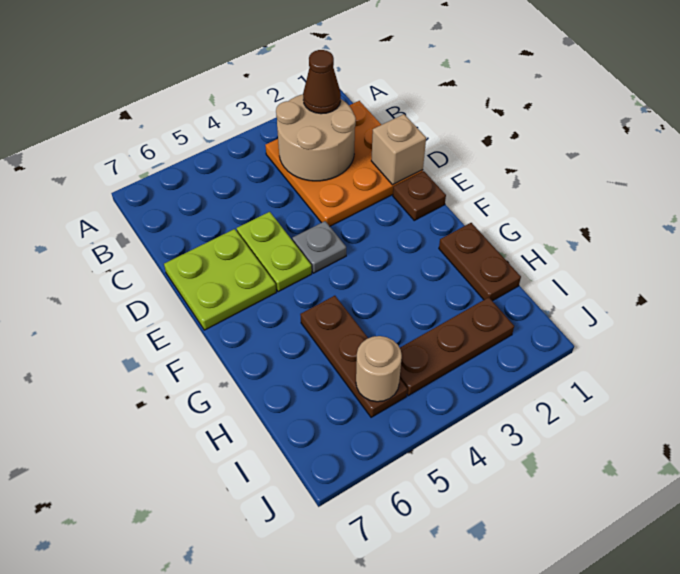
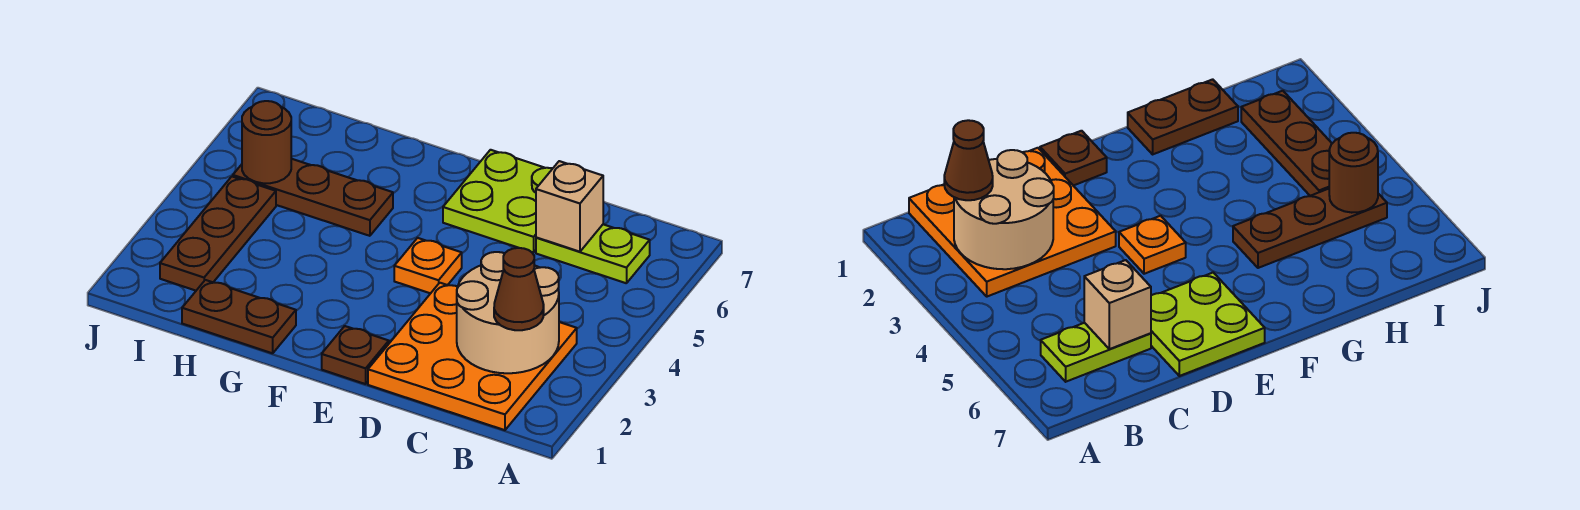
tan 1x1 brick [371,114,426,185] -> tan 1x1 brick moved to [536,161,603,252]
lime 1x2 plate [237,212,312,292] -> lime 1x2 plate moved to [536,224,650,283]
grey 1x1 plate [292,221,346,273] -> orange 1x1 plate [394,238,462,293]
tan 1x1 round brick [356,336,402,402] -> brown 1x1 round brick [242,101,291,183]

